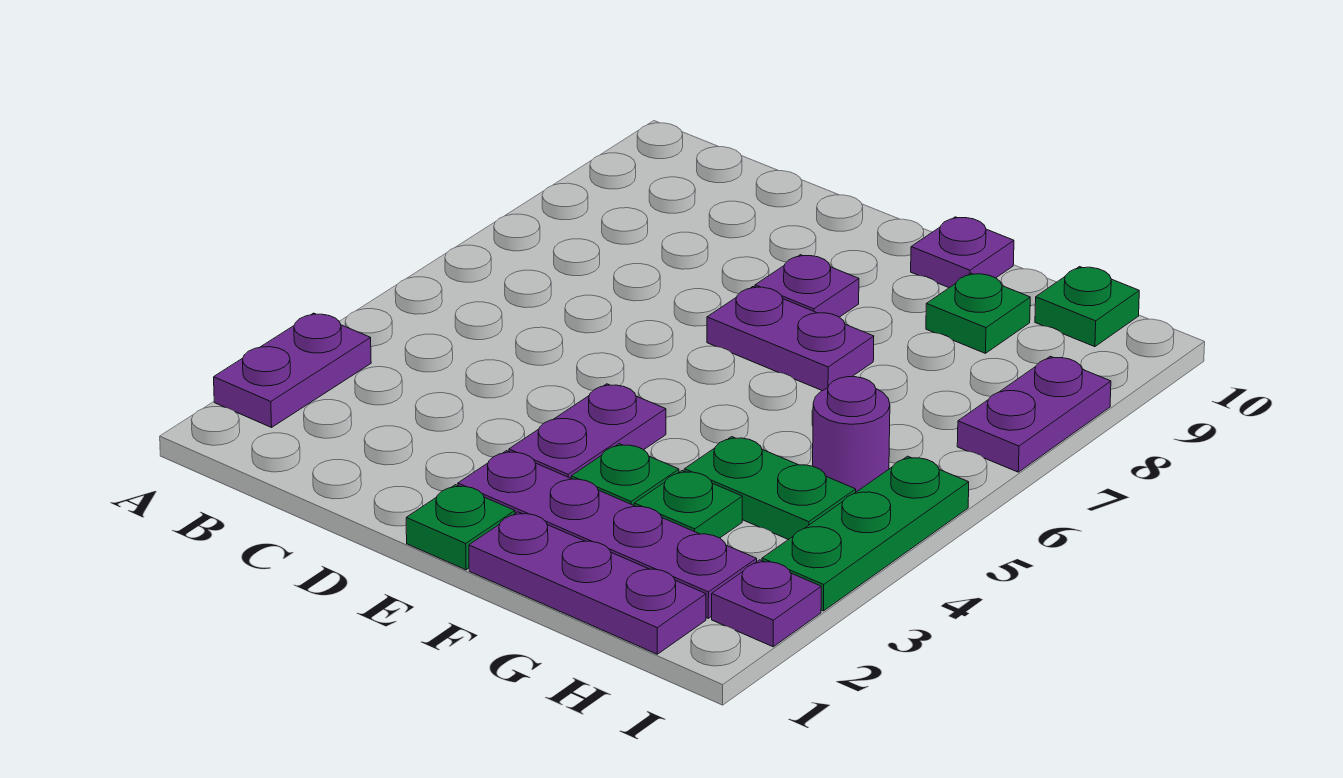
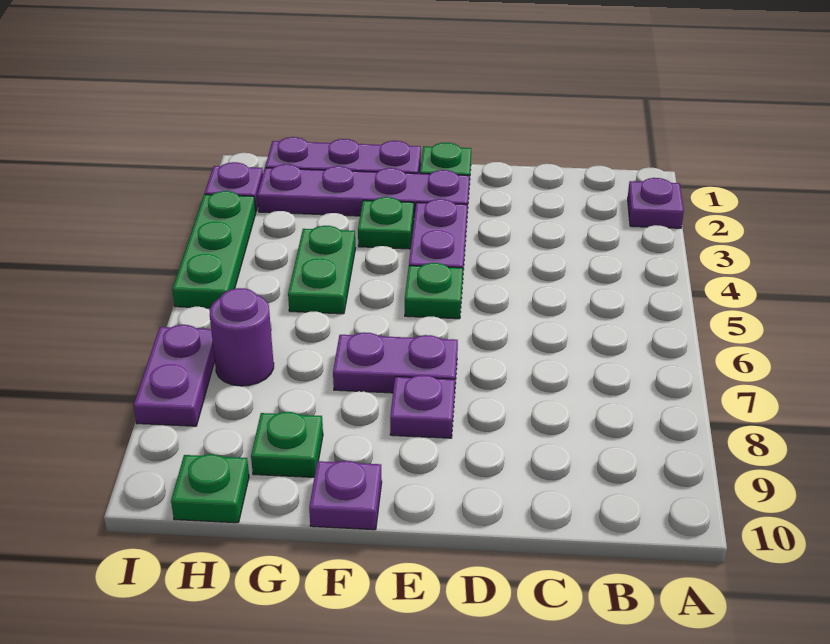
purple 1x2 plate [214,313,371,427] -> purple 1x1 plate [628,178,684,228]
green 1x1 plate [634,471,742,538] -> green 1x1 plate moved to [405,263,463,319]
green 1x2 plate [684,437,856,540] -> green 1x2 plate turned to [288,226,355,314]
purple 1x1 round brick [813,377,890,492] -> purple 1x1 round brick moved to [210,288,274,386]

